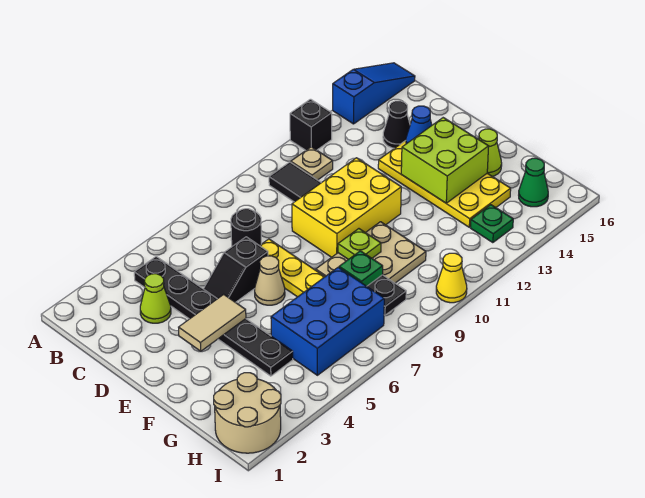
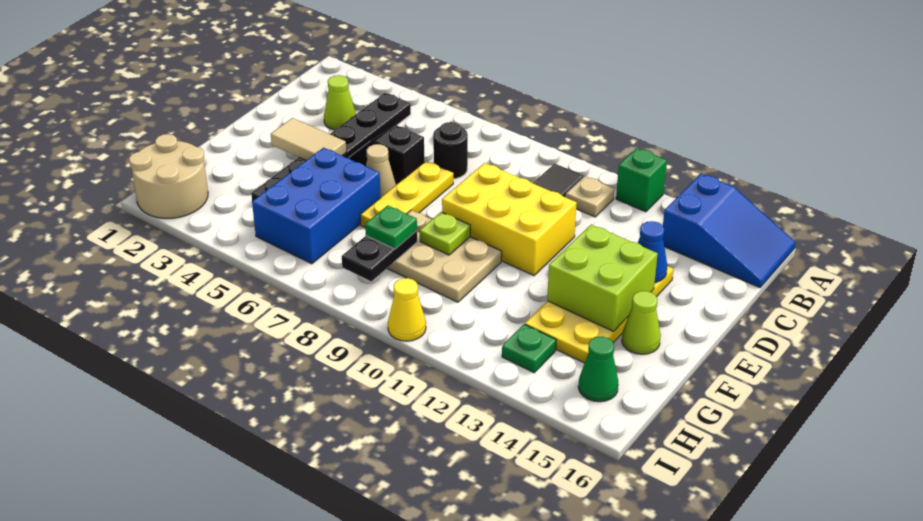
black 1x1 brick [290,99,332,150] -> green 1x1 brick [616,148,667,212]
blue 1x3 slope [333,63,415,124] -> blue 2x3 slope [663,174,795,288]
black 1x1 cone [383,101,410,148] -> none
blue 2x3 brick [271,267,384,375] -> blue 2x3 brick turned to [252,148,381,264]

